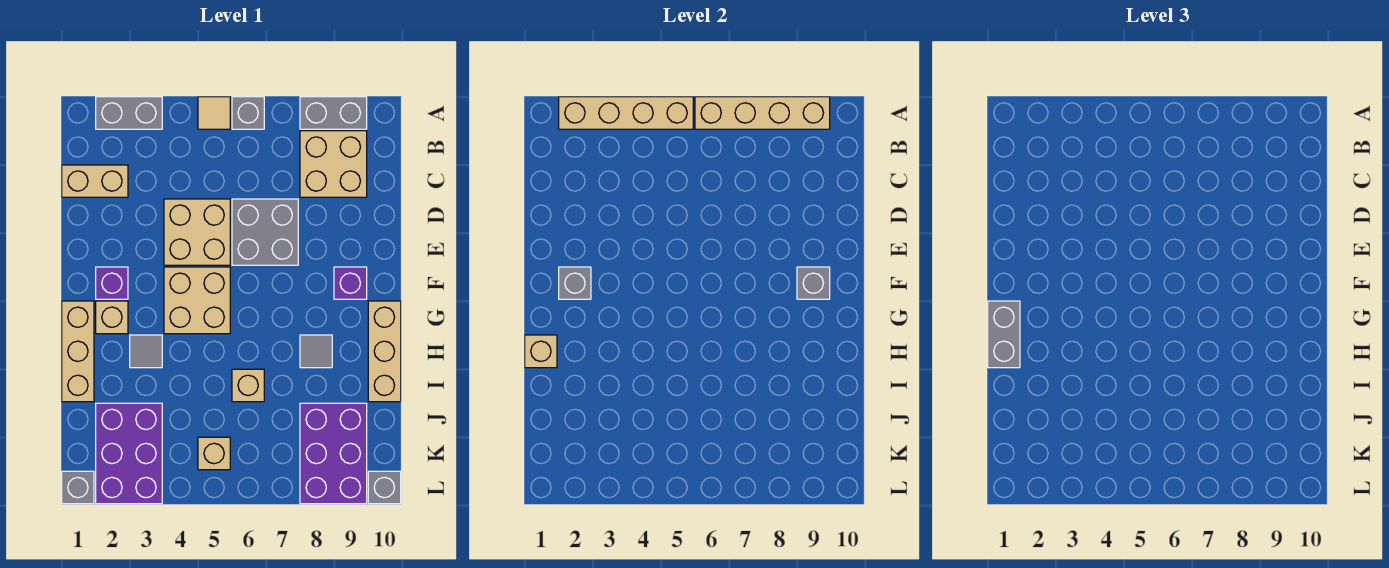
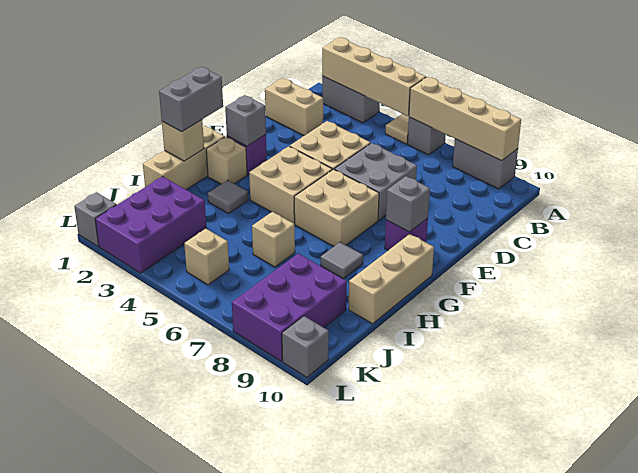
tan 2x2 brick [300,131,367,197] -> tan 2x2 brick moved to [294,169,379,246]

